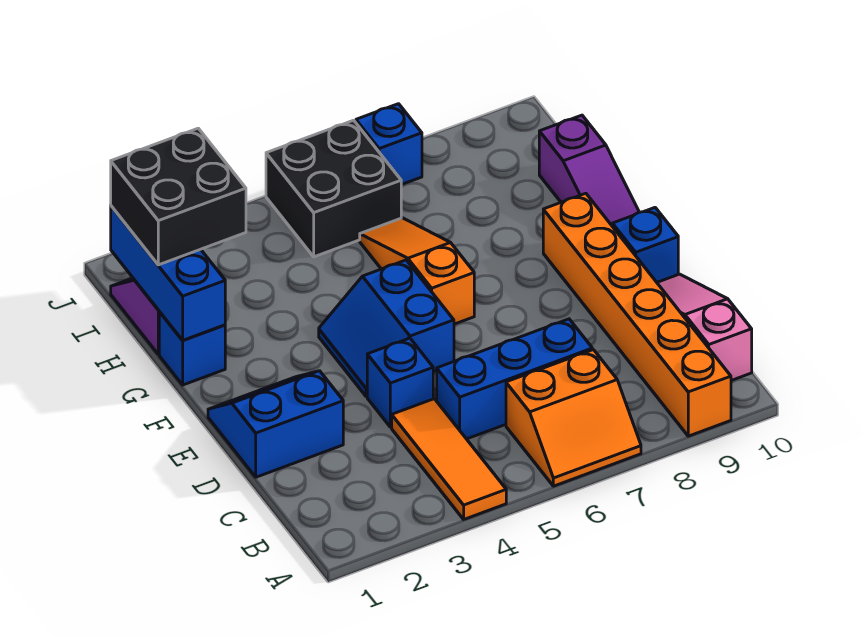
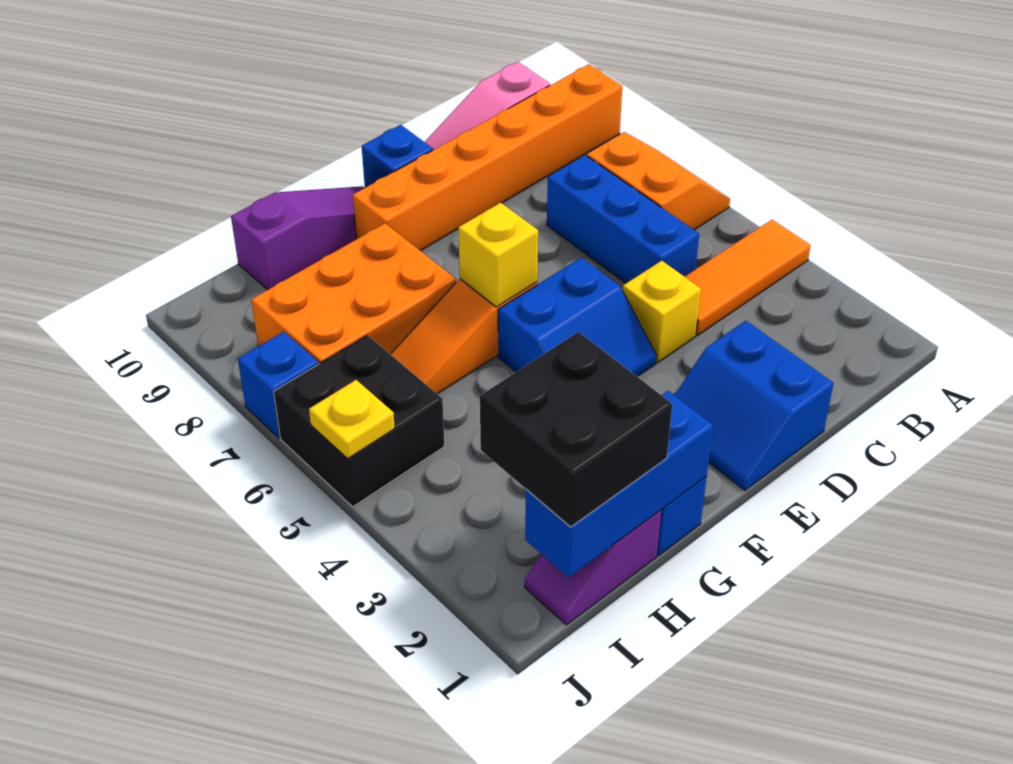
blue 1x1 brick [367,338,433,427] -> yellow 1x1 brick [623,261,701,362]
none -> yellow 1x1 brick [458,203,538,307]
none -> orange 2x3 brick [251,223,456,364]
none -> yellow 1x1 plate [309,380,395,459]

